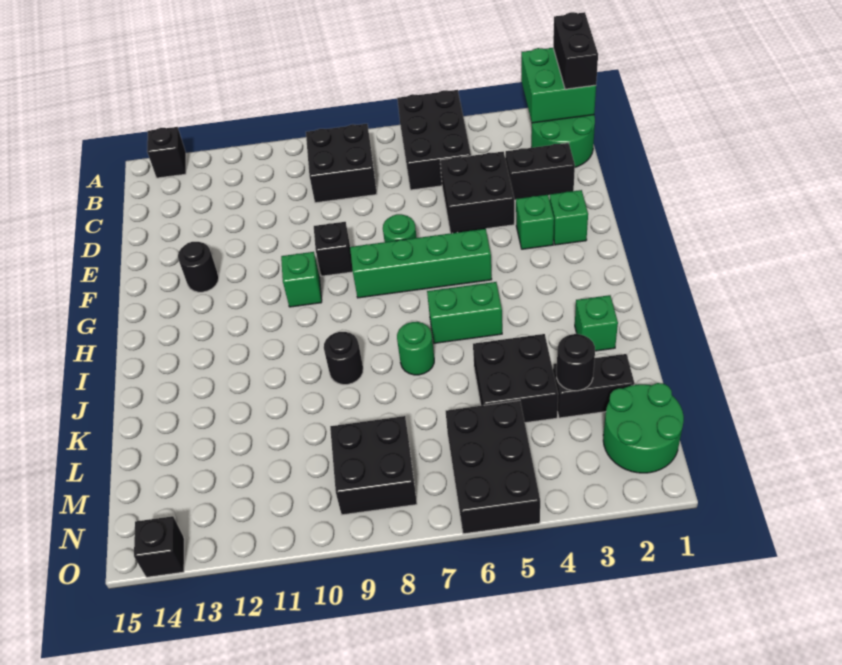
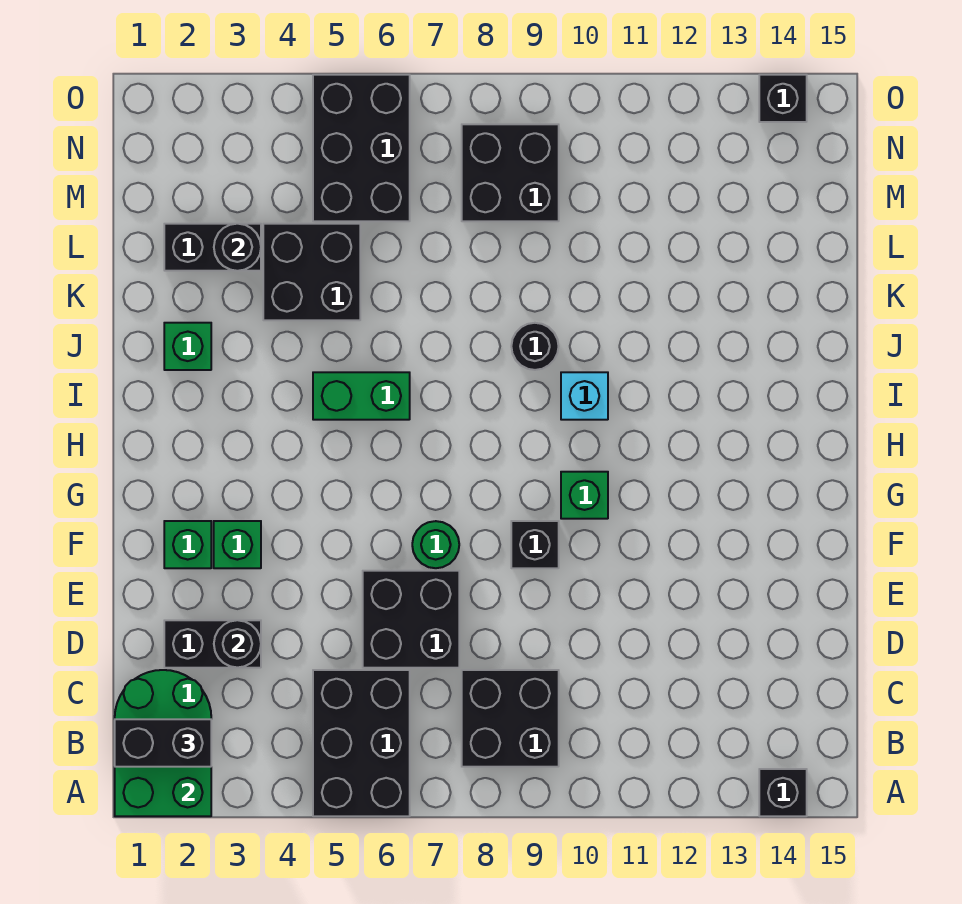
black 1x2 brick [553,12,598,89] -> black 1x2 brick turned to [115,719,211,767]
black 2x2 brick [440,151,514,233] -> black 2x2 brick moved to [363,571,459,668]
black 1x1 round brick [178,242,219,292] -> black 1x1 round brick moved to [214,620,261,668]
green 1x4 brick [350,229,492,298] -> none
none -> cyan 1x1 brick [561,372,608,420]
green 1x1 round brick [397,322,434,375] -> none
green 2x2 round brick [603,383,684,473] -> none

